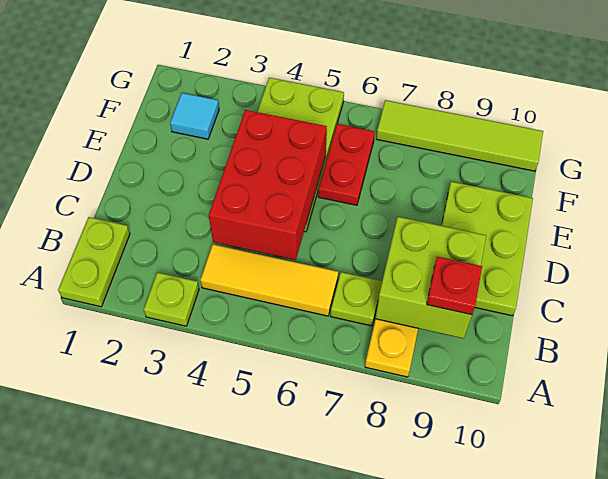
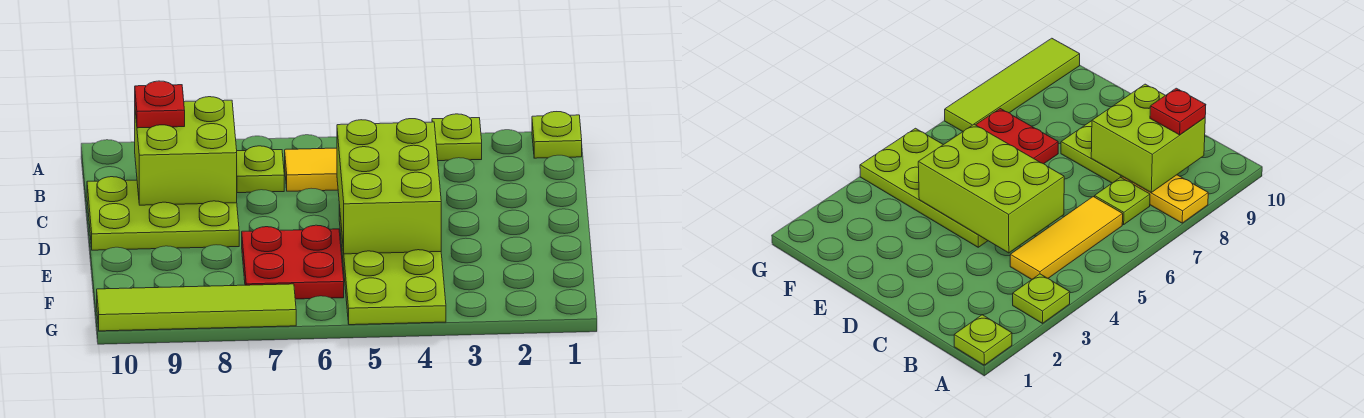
lime 1x2 plate [58,217,130,307] -> lime 1x1 plate [532,112,582,158]
red 2x3 brick [209,110,327,260] -> lime 2x3 brick [337,119,441,254]
lime 2x3 plate [441,182,533,316] -> lime 2x3 plate turned to [87,177,239,250]
red 1x2 plate [318,124,375,205] -> red 2x2 plate [242,225,344,299]
cyan 1x1 tile [170,93,219,139] -> none

